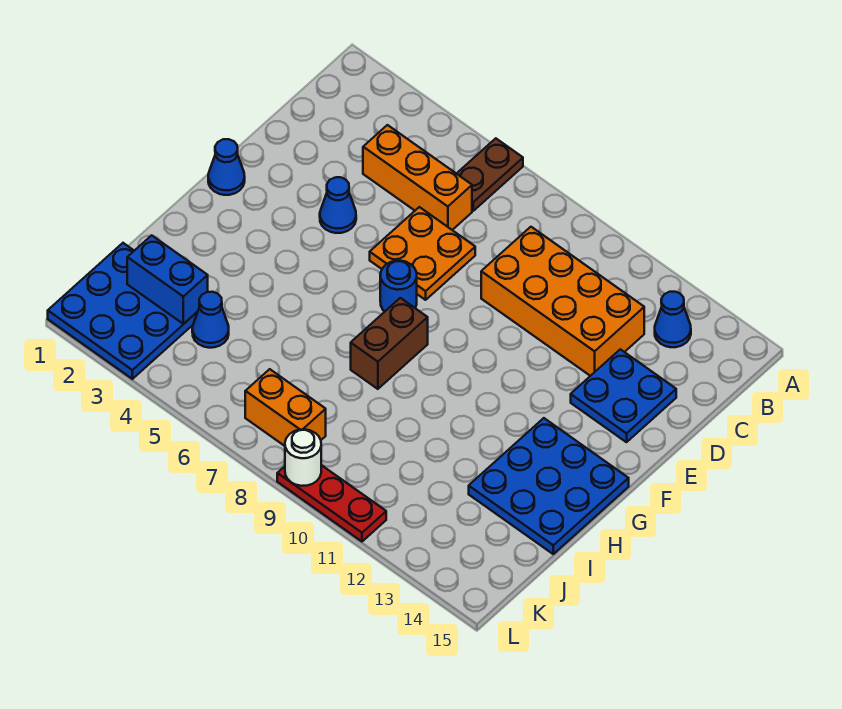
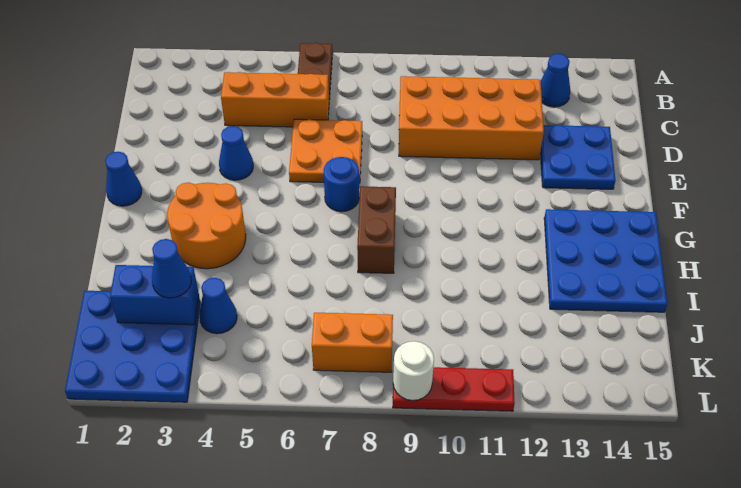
none -> orange 2x2 round brick [167,183,246,269]
none -> blue 1x1 cone [152,239,191,298]

